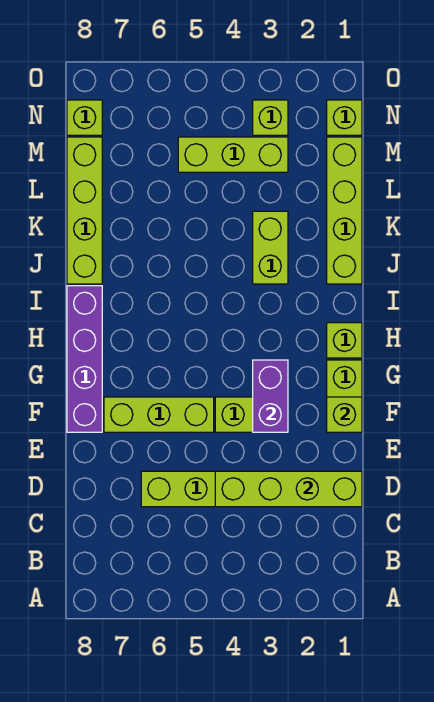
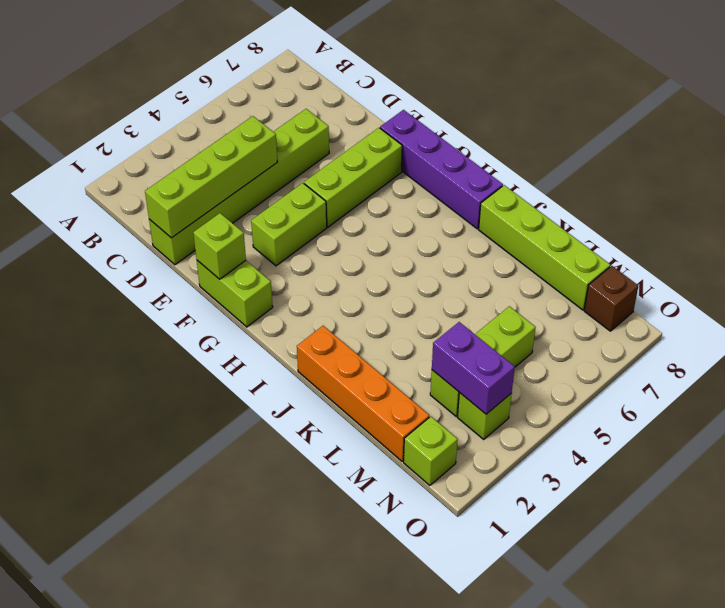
purple 1x2 brick [253,360,288,432] -> purple 1x2 brick moved to [432,322,515,414]
lime 1x1 brick [327,323,362,358] -> none
lime 1x4 brick [327,137,362,284] -> orange 1x4 brick [297,326,429,461]
lime 1x2 brick [253,211,288,284] -> none
lime 1x1 brick [67,100,102,135] -> brown 1x1 brick [584,266,638,331]

